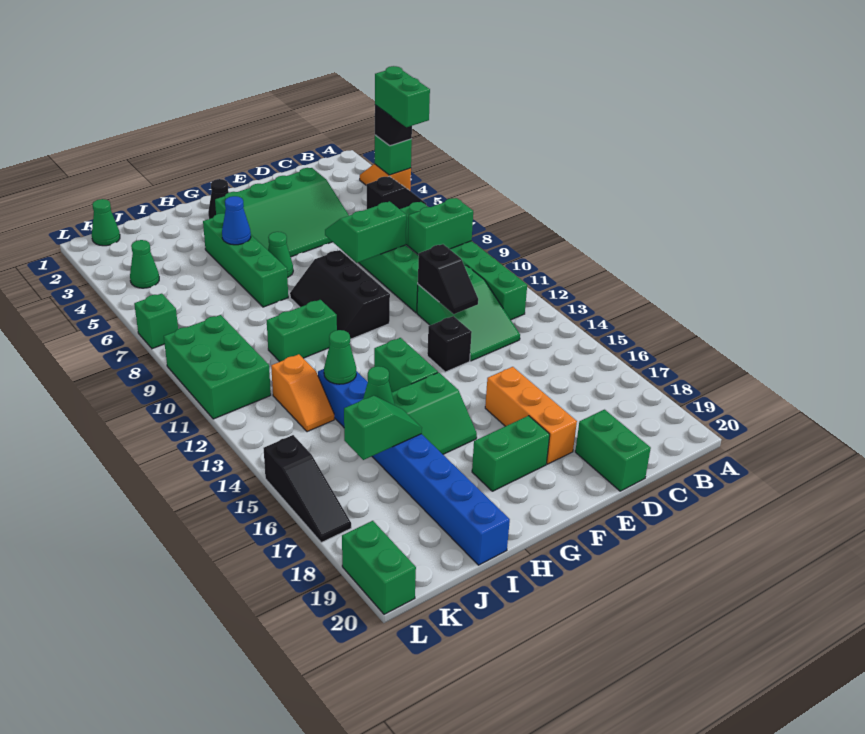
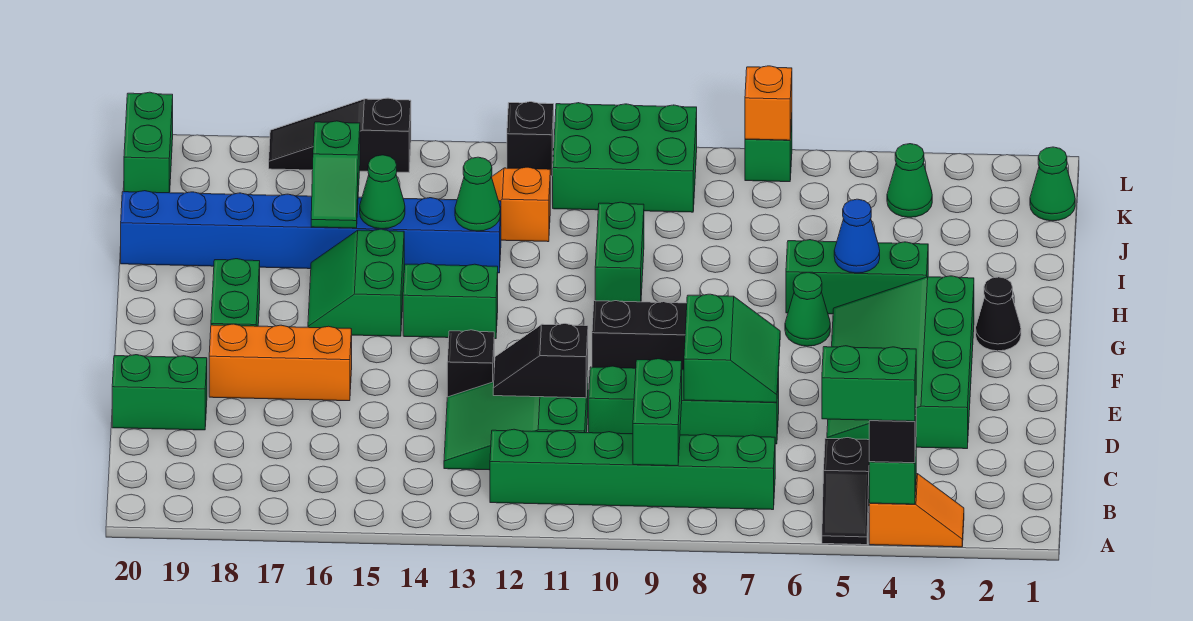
green 1x4 brick [203,213,288,307] -> green 1x3 brick [786,240,928,314]
none -> orange 1x1 brick [745,66,792,140]
none -> black 1x1 brick [507,102,554,176]
green 1x2 brick [342,521,416,614] -> green 1x2 brick turned to [124,92,173,193]

